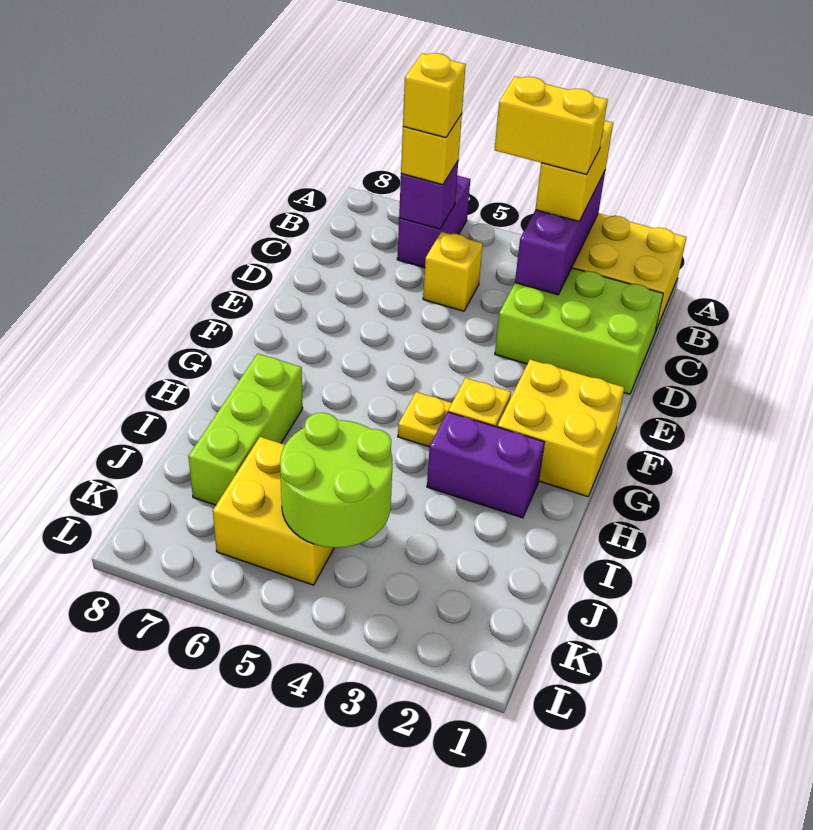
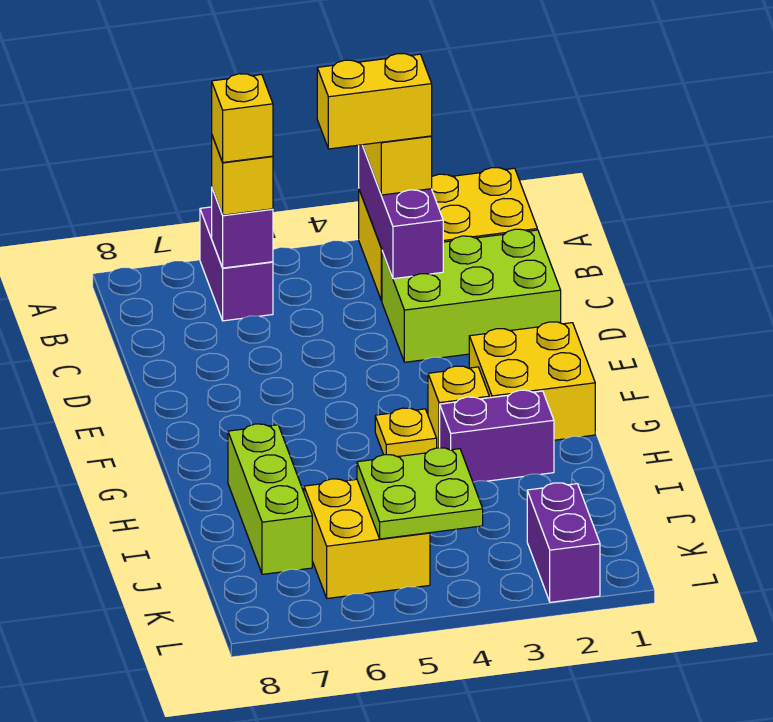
yellow 1x1 brick [423,232,483,311] -> none
lime 2x2 round brick [280,413,393,548] -> lime 2x2 plate [357,448,483,539]
none -> purple 1x2 brick [527,483,600,602]

